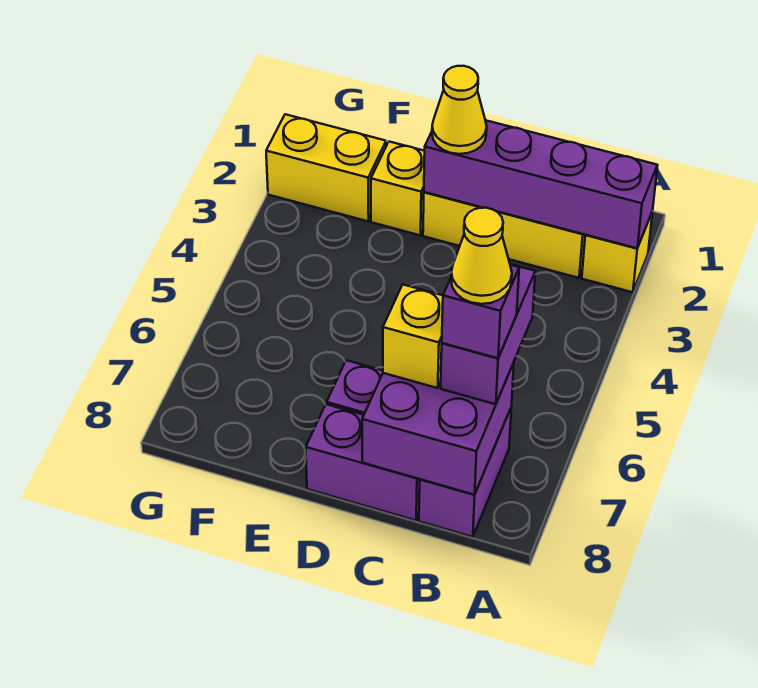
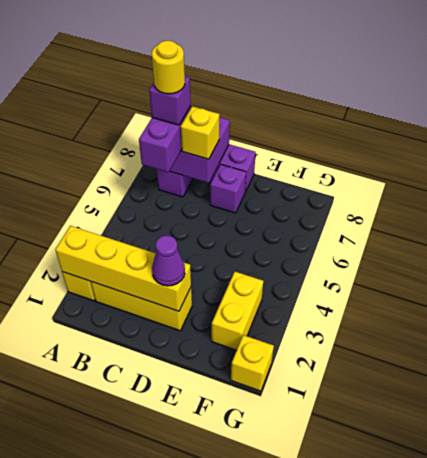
purple 1x4 brick [424,121,657,248] -> yellow 1x4 brick [55,226,191,311]
yellow 1x1 cone [451,208,512,304] -> yellow 1x1 round brick [152,41,185,94]
yellow 1x1 cone [432,66,487,154] -> purple 1x1 cone [152,235,185,286]
yellow 1x1 brick [371,142,425,235] -> yellow 1x1 brick moved to [231,335,274,391]
yellow 1x2 brick [266,114,386,221] -> yellow 1x2 brick turned to [212,272,263,350]

